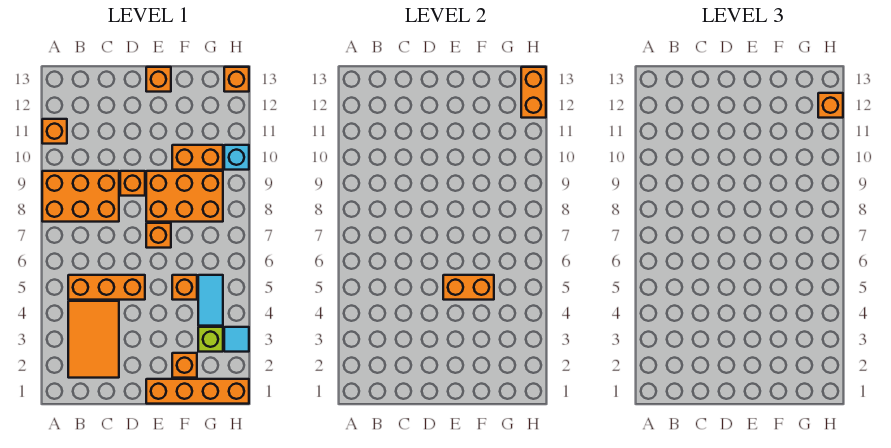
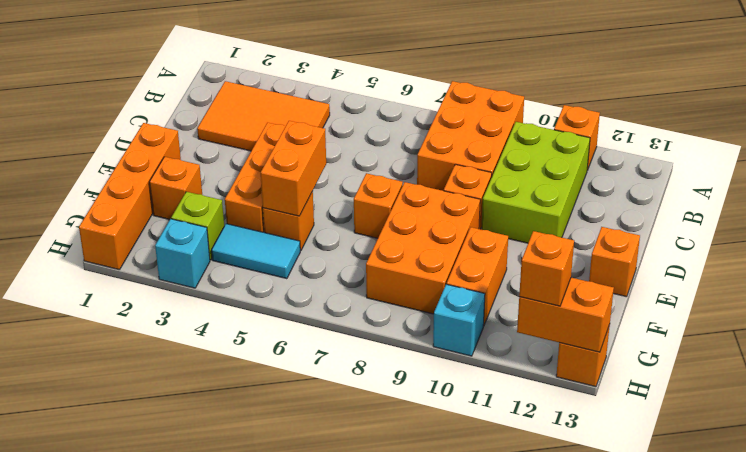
orange 1x3 brick [68,275,145,300] -> orange 1x3 brick moved to [225,123,286,232]
none -> lime 2x3 brick [481,122,590,243]
cyan 1x1 tile [224,327,249,352] -> cyan 1x1 brick [155,219,210,288]

